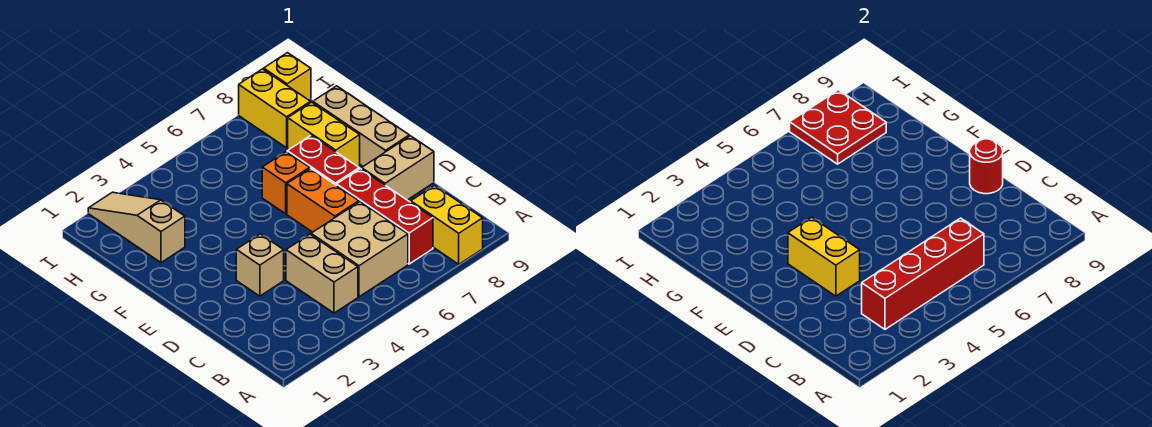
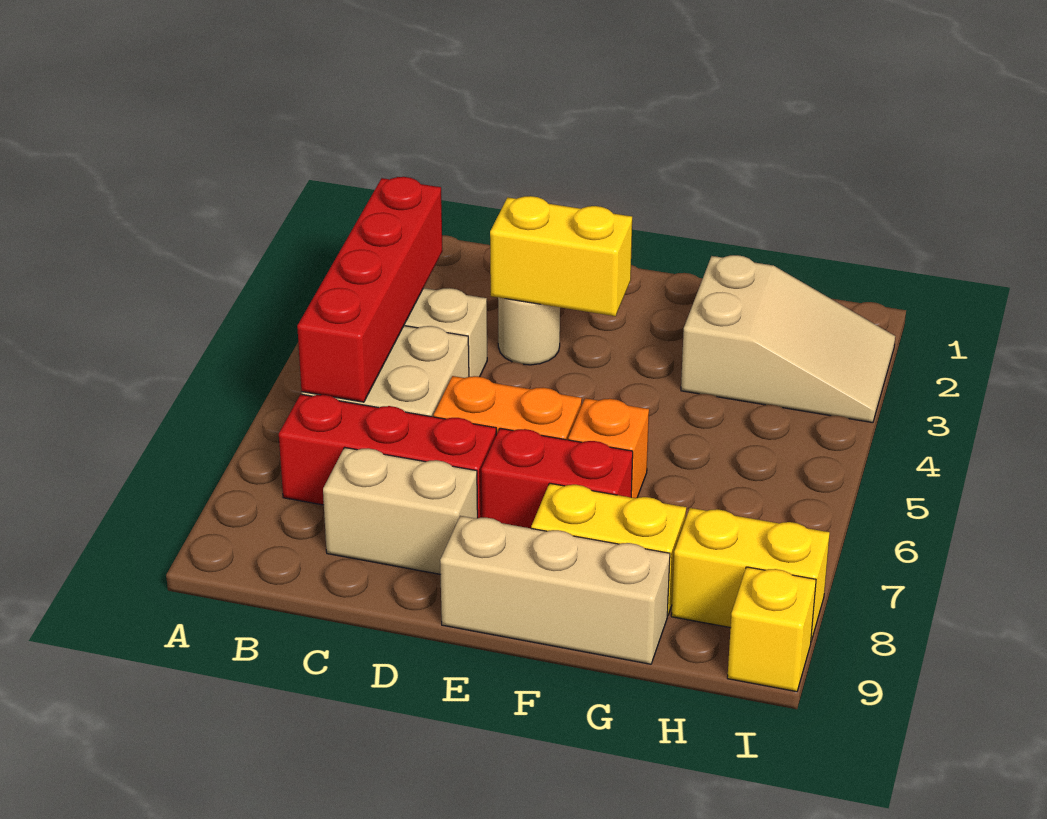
yellow 1x2 brick [411,186,483,264] -> none
tan 1x1 brick [236,234,284,296] -> tan 1x1 round brick [498,298,560,365]
tan 1x2 brick [362,136,434,200] -> tan 1x2 brick turned to [323,447,478,574]
red 1x1 round brick [970,139,1003,194] -> none
tan 1x3 slope [88,192,185,263] -> tan 2x3 slope [681,255,895,423]
red 2x2 plate [790,90,886,164] -> none

